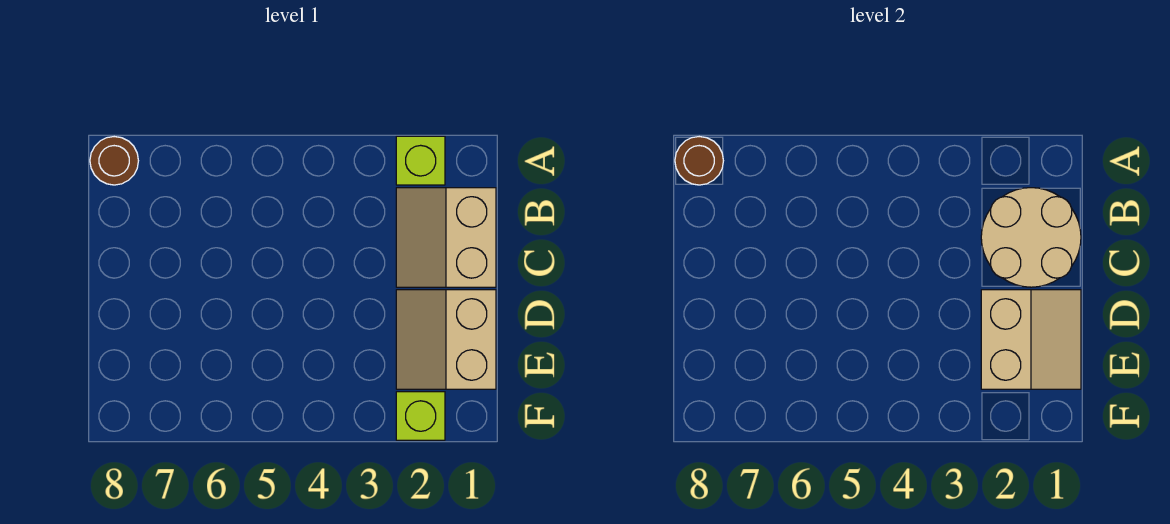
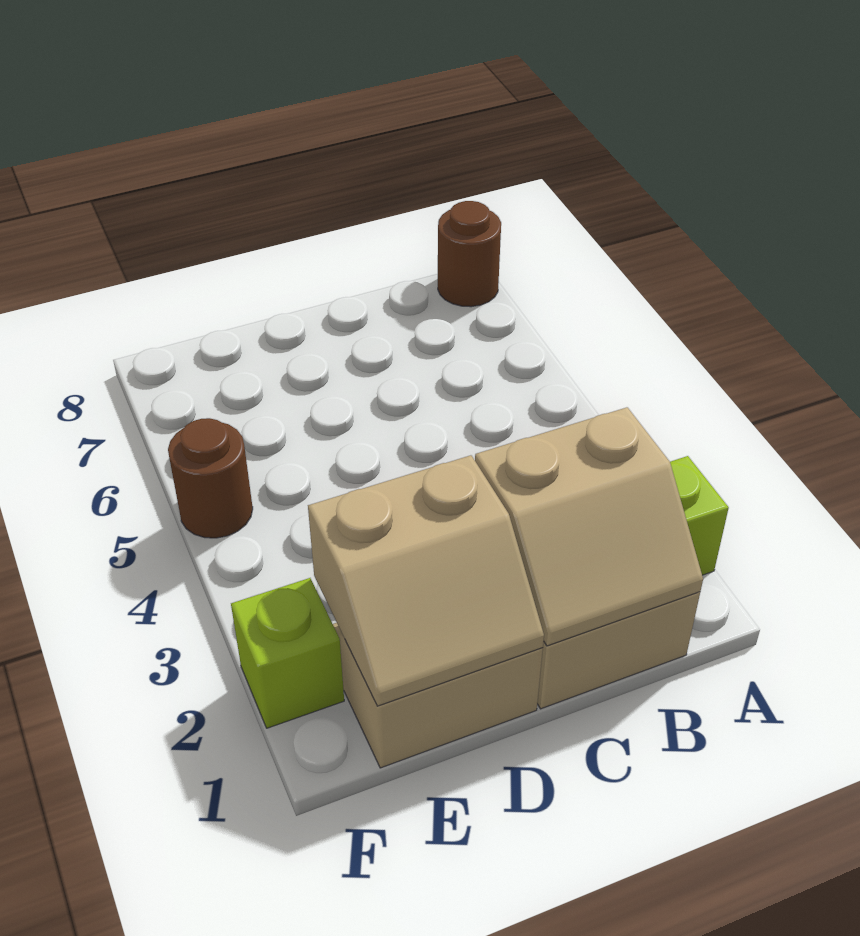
brown 1x1 round brick [675,137,723,185] -> brown 1x1 round brick moved to [168,418,253,538]
tan 2x2 round brick [981,188,1081,287] -> tan 2x2 slope [475,407,703,646]

